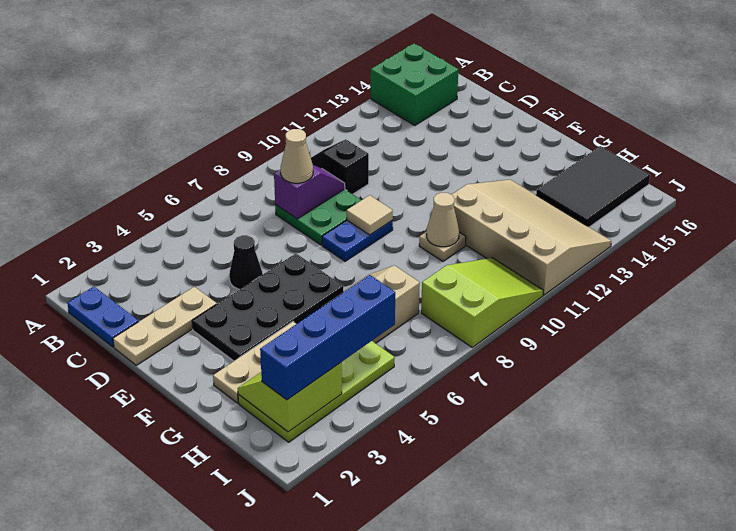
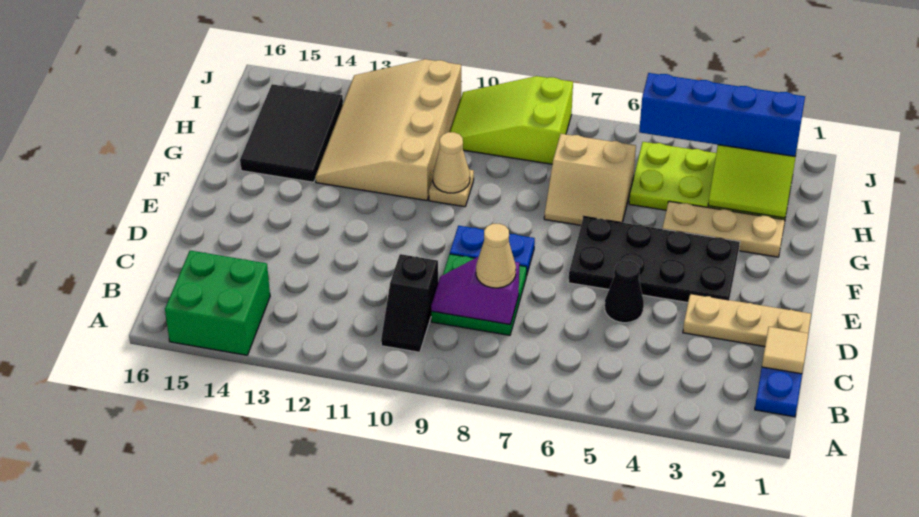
tan 1x1 tile [347,195,393,235] -> tan 1x1 tile moved to [762,327,809,374]
black 2x3 tile [536,146,650,227] -> black 2x3 tile turned to [240,84,343,182]

